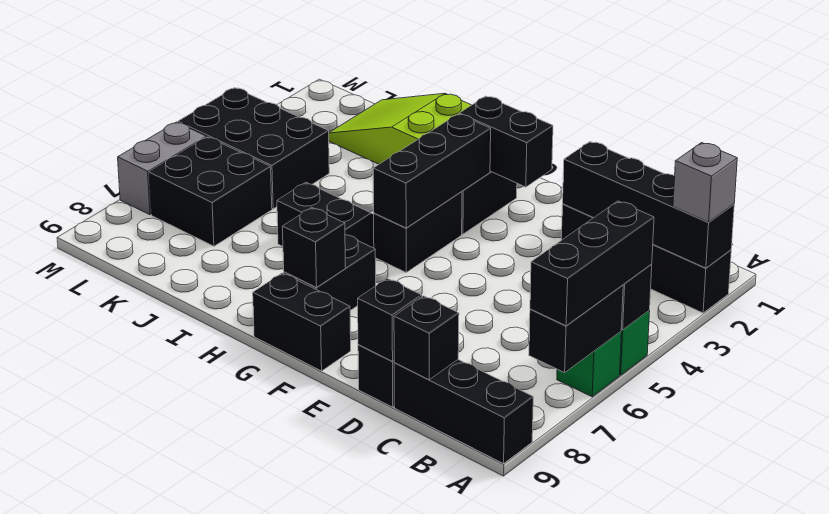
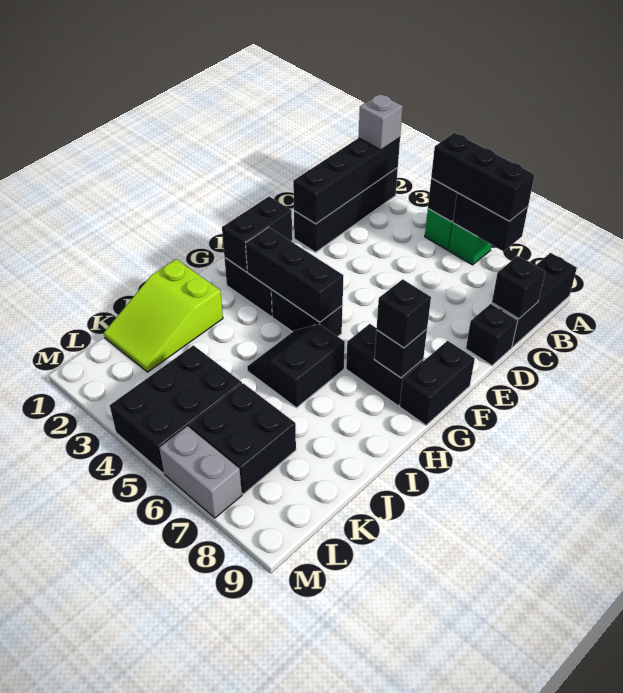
black 1x1 brick [358,278,422,362] -> black 1x1 brick moved to [376,279,431,348]

